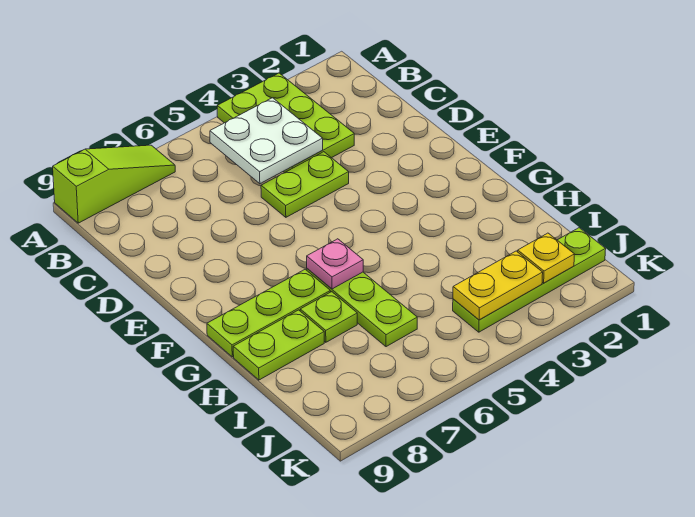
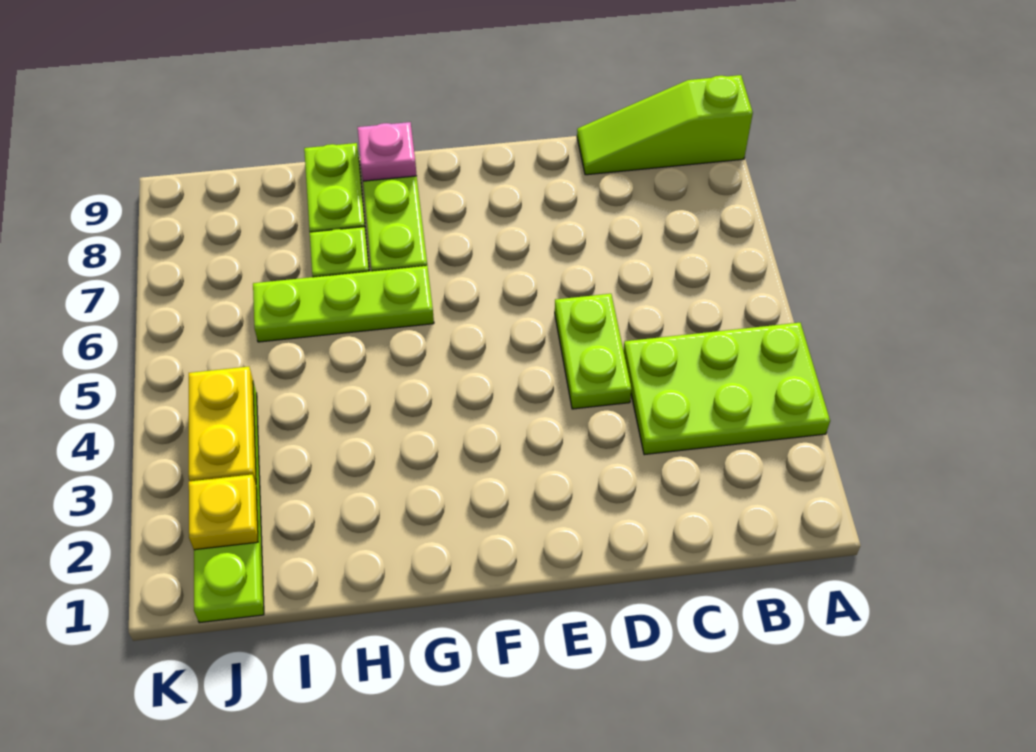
lime 1x3 slope [53,145,175,223] -> lime 1x3 slope turned to [577,75,753,175]
white 2x2 plate [210,98,323,184] -> none
pink 1x1 plate [307,239,363,289] -> pink 1x1 plate moved to [358,122,417,181]

